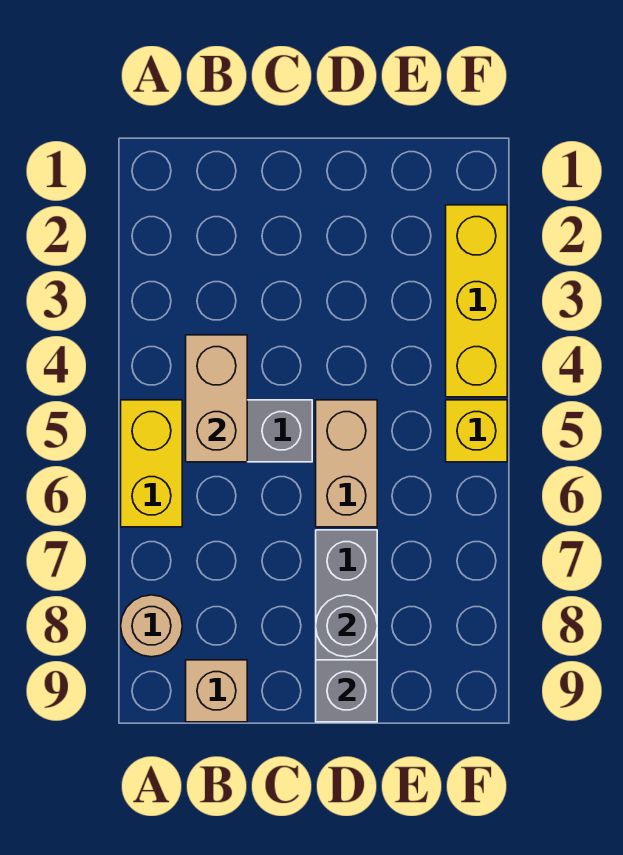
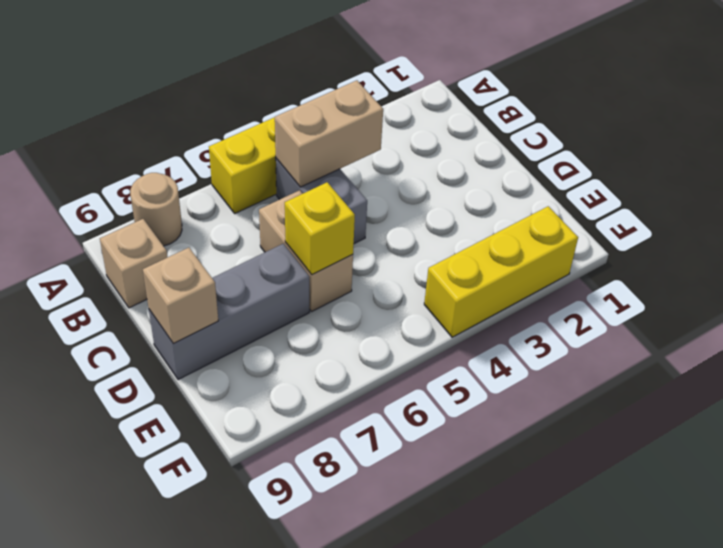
tan 1x2 brick [316,400,377,527] -> tan 1x2 brick turned to [259,190,353,312]
grey 1x1 round brick [316,595,377,657] -> none
grey 1x1 brick [316,660,377,722] -> tan 1x1 brick [143,248,218,344]
yellow 1x1 brick [446,400,507,462] -> yellow 1x1 brick moved to [285,182,355,275]

